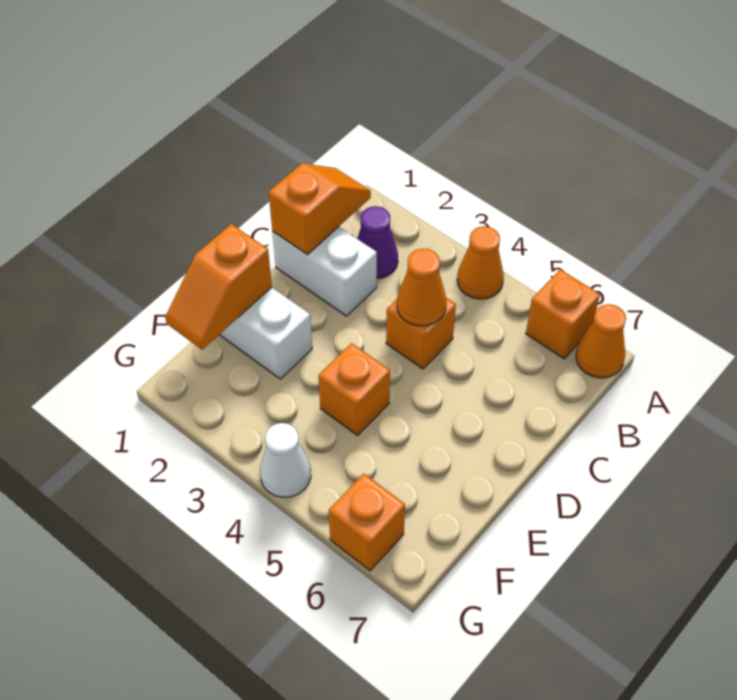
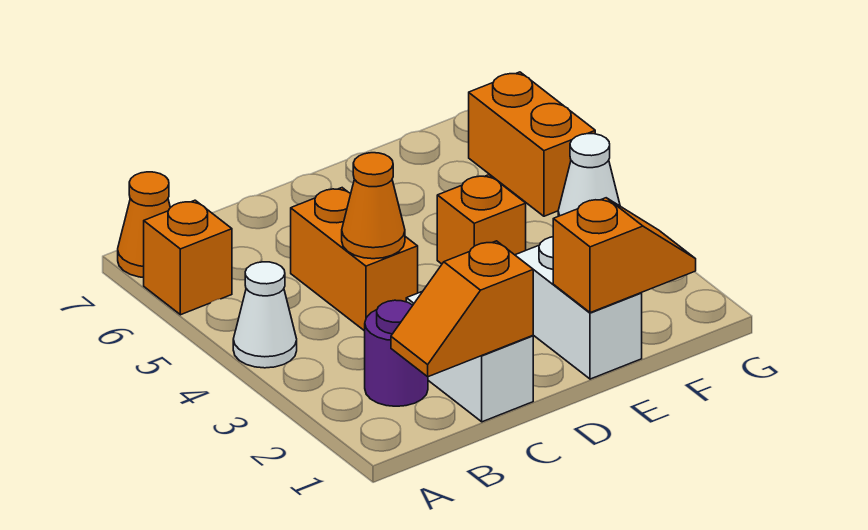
orange 1x1 cone [457,226,504,299] -> white 1x1 cone [233,262,297,368]
purple 1x1 cone [357,206,398,279] -> purple 1x1 round brick [365,300,428,406]
orange 1x1 brick [386,298,456,369] -> orange 1x2 brick [291,188,418,331]
orange 1x1 brick [329,474,405,571] -> orange 1x2 brick [469,72,595,216]

